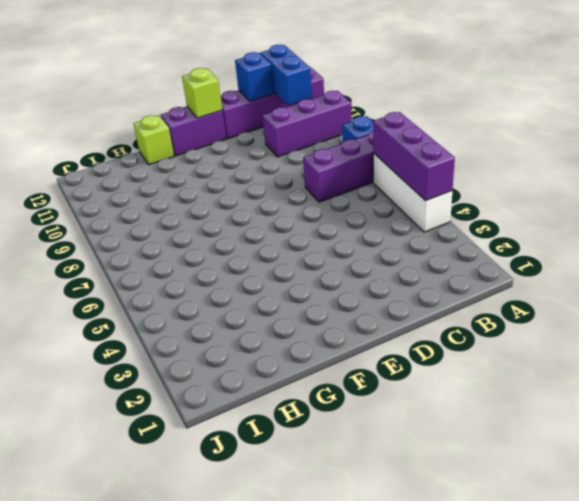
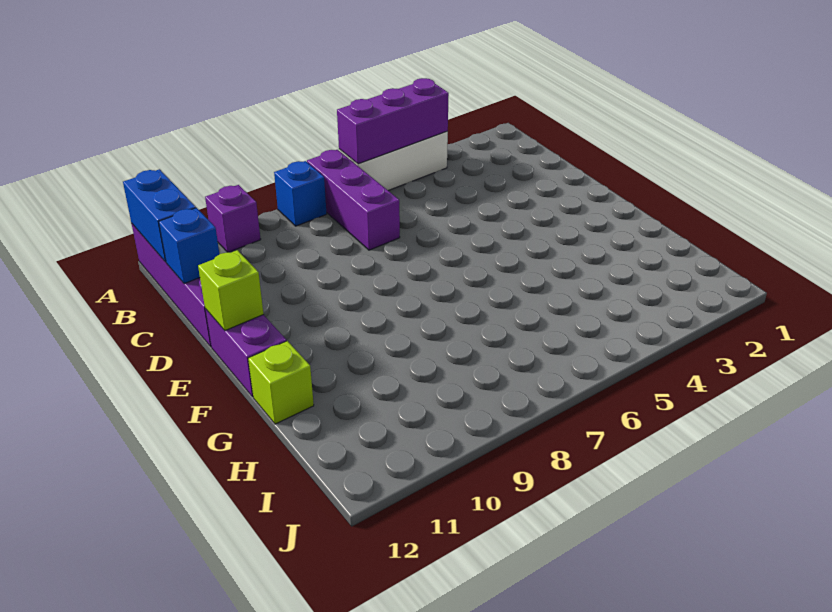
purple 1x3 brick [263,91,352,157] -> purple 1x1 brick [205,185,261,252]
blue 1x2 brick [261,45,312,106] -> blue 1x2 brick turned to [123,169,196,262]

